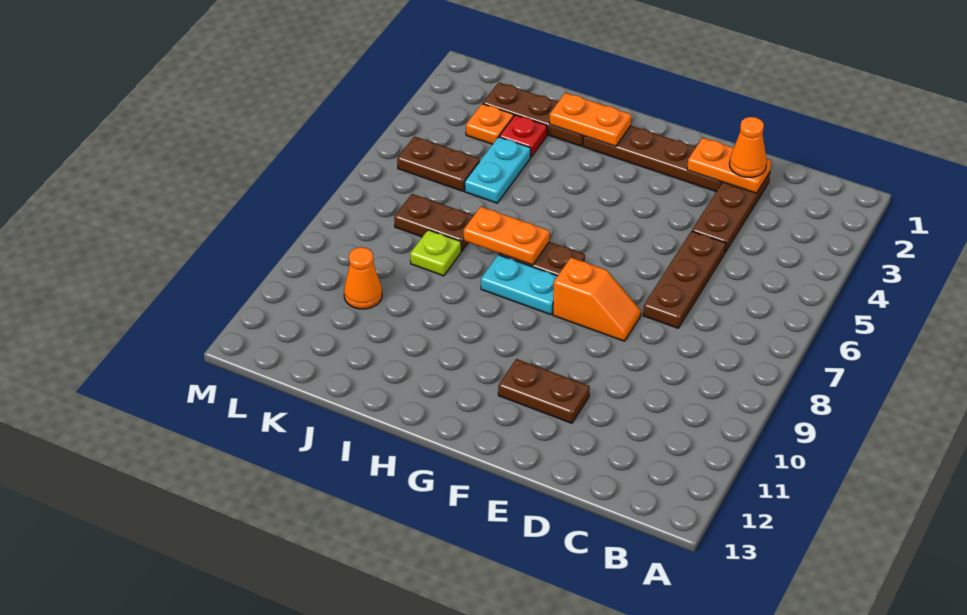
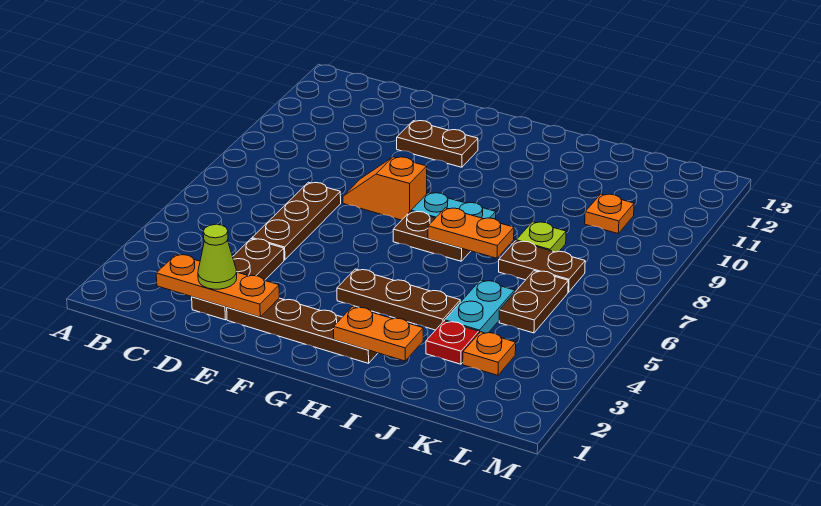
orange 1x2 plate [687,138,772,193] -> orange 1x3 plate [156,254,279,317]
orange 1x1 cone [729,117,767,177] -> lime 1x1 cone [198,224,237,289]
brown 1x3 plate [483,83,583,146] -> brown 1x3 plate moved to [337,269,460,330]
brown 1x2 plate [397,137,480,191] -> brown 1x2 plate turned to [499,271,568,333]
orange 1x1 cone [344,247,382,309] -> orange 1x1 plate [585,194,634,233]

